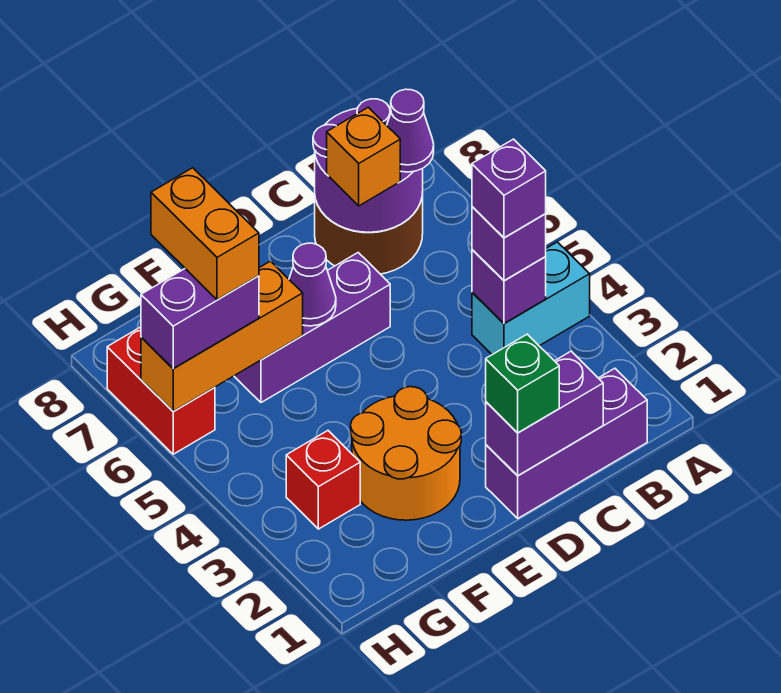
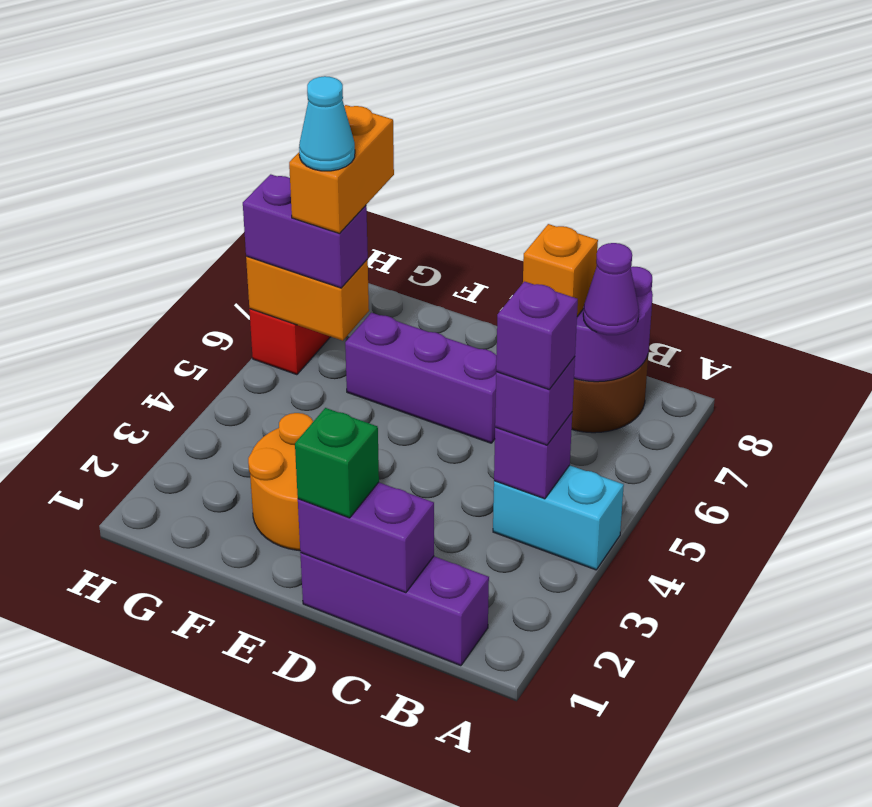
purple 1x1 cone [289,243,336,326] -> none
orange 1x3 brick [141,261,303,411] -> orange 1x2 brick [246,256,369,341]
red 1x1 brick [286,431,360,529] -> none
none -> cyan 1x1 cone [299,76,355,171]

